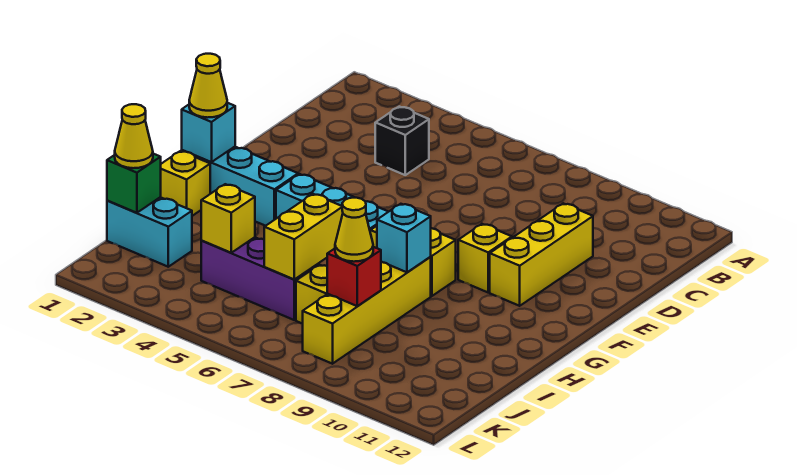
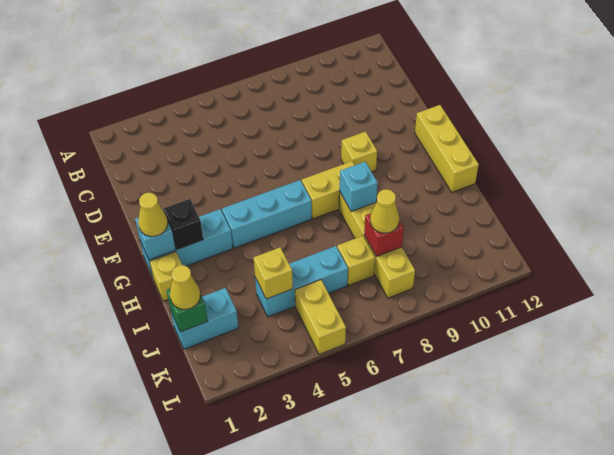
black 1x1 brick [375,107,429,175] -> black 1x1 brick moved to [164,199,203,249]
yellow 1x3 brick [490,203,593,306] -> yellow 1x3 brick moved to [415,105,479,192]
yellow 1x2 brick [264,194,343,280] -> yellow 1x2 brick moved to [295,280,346,354]
purple 1x3 brick [201,237,318,320] -> cyan 1x3 brick [255,246,348,317]

